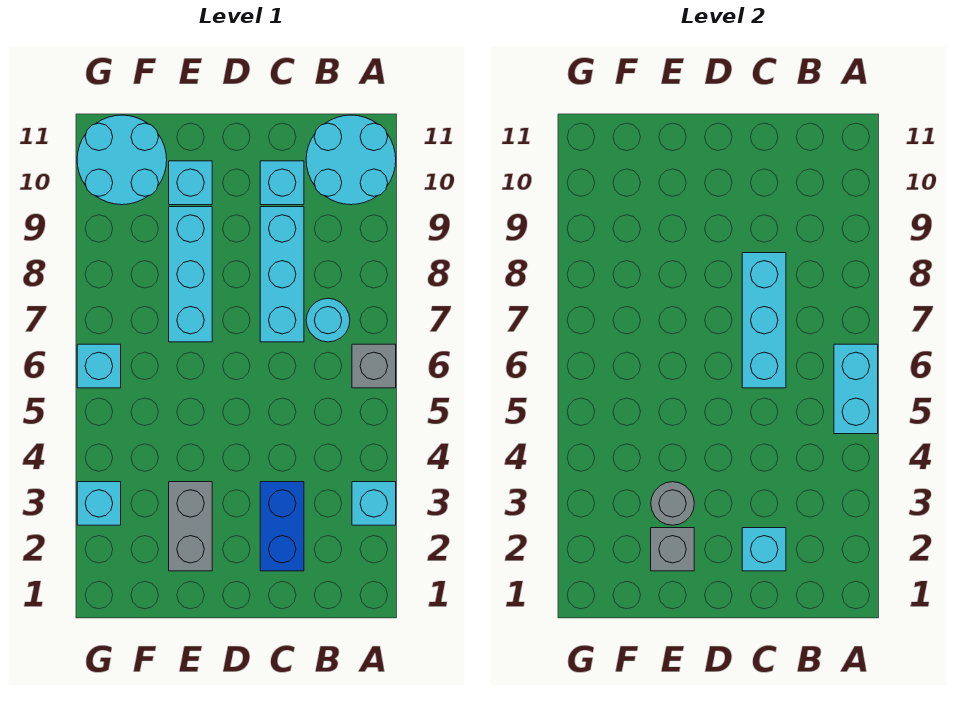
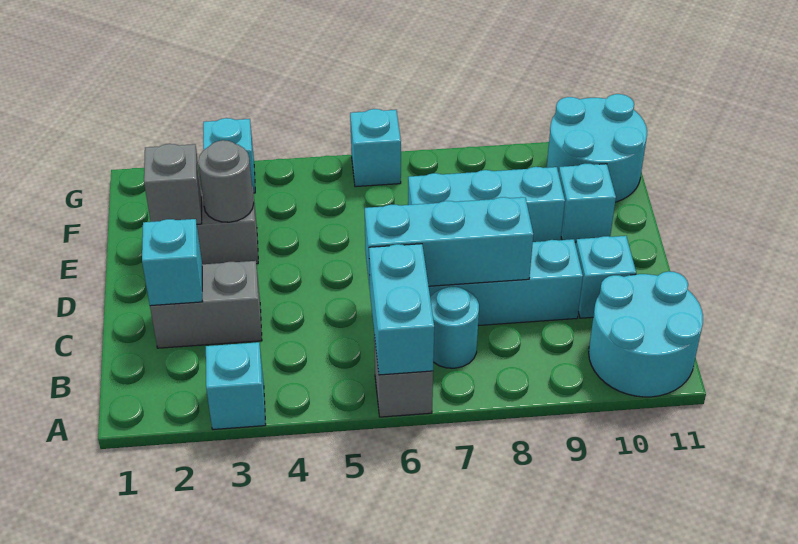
cyan 1x2 brick [834,344,878,434] -> cyan 1x2 brick turned to [369,244,434,375]
blue 1x2 brick [260,482,304,571] -> grey 1x2 brick [150,261,262,348]

